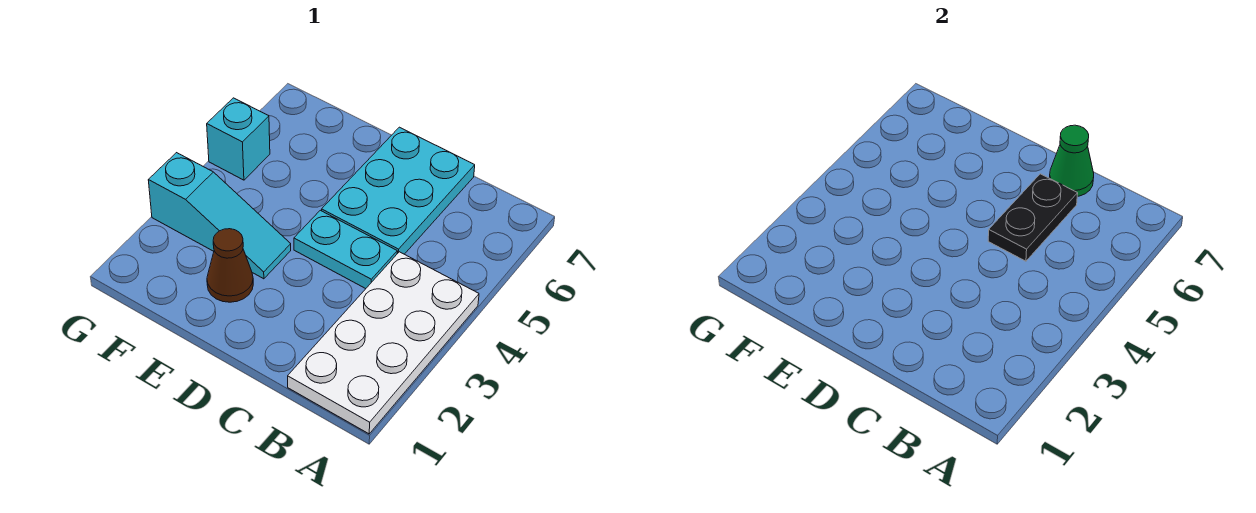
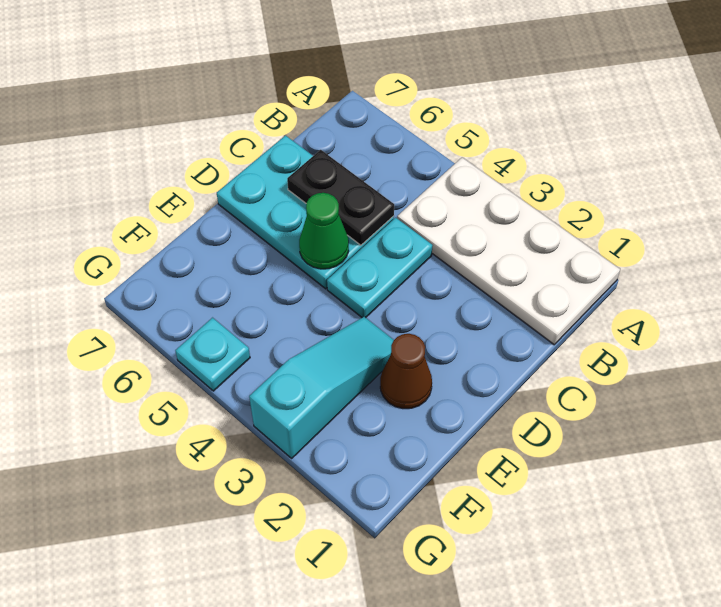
green 1x1 cone [1049,125,1094,196] -> green 1x1 cone moved to [299,193,349,269]
cyan 1x1 brick [207,98,270,180] -> cyan 1x1 plate [175,318,250,391]

